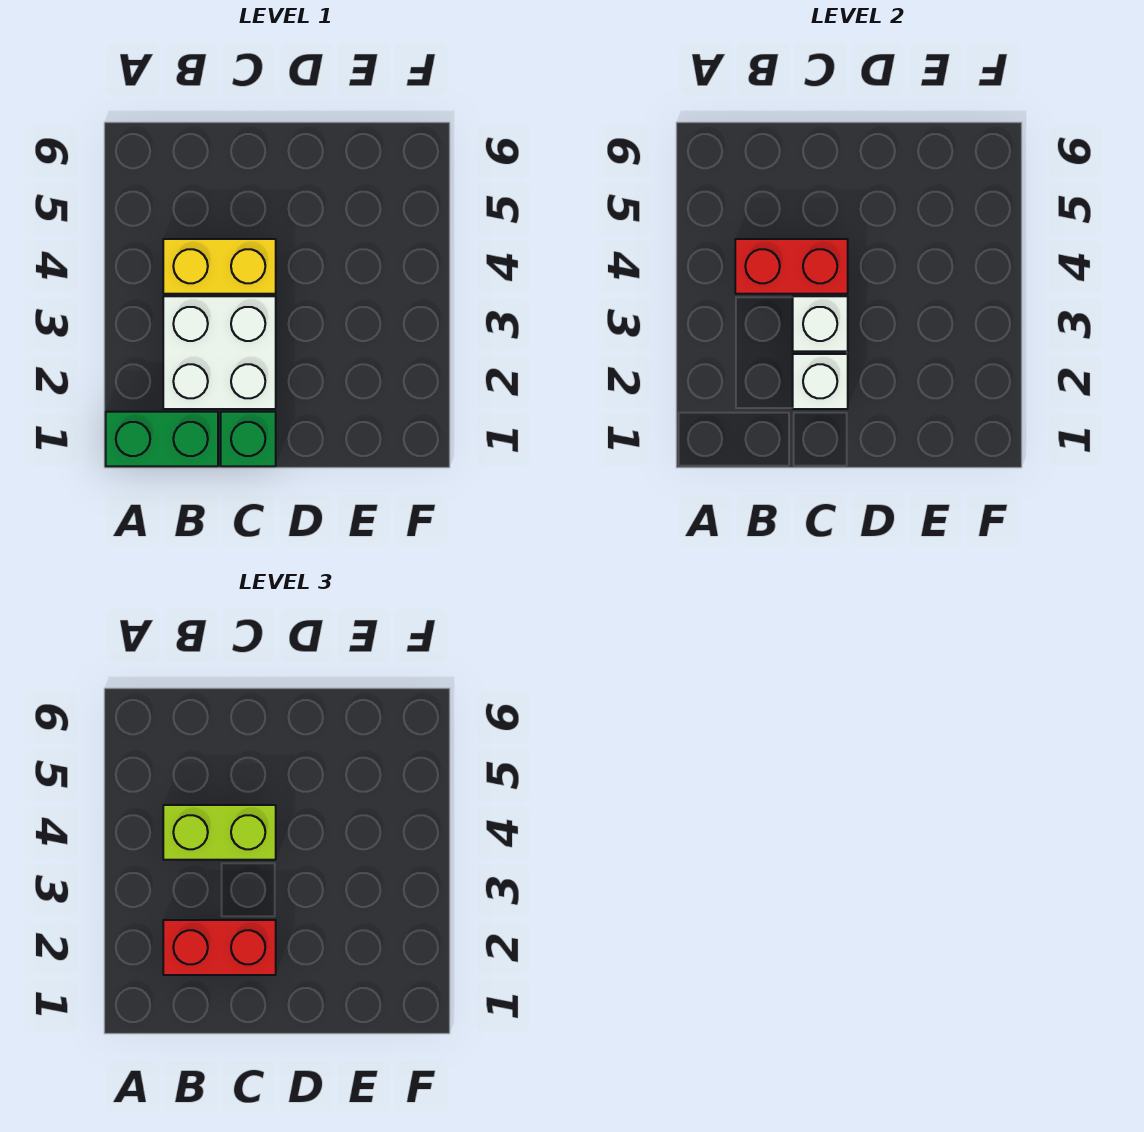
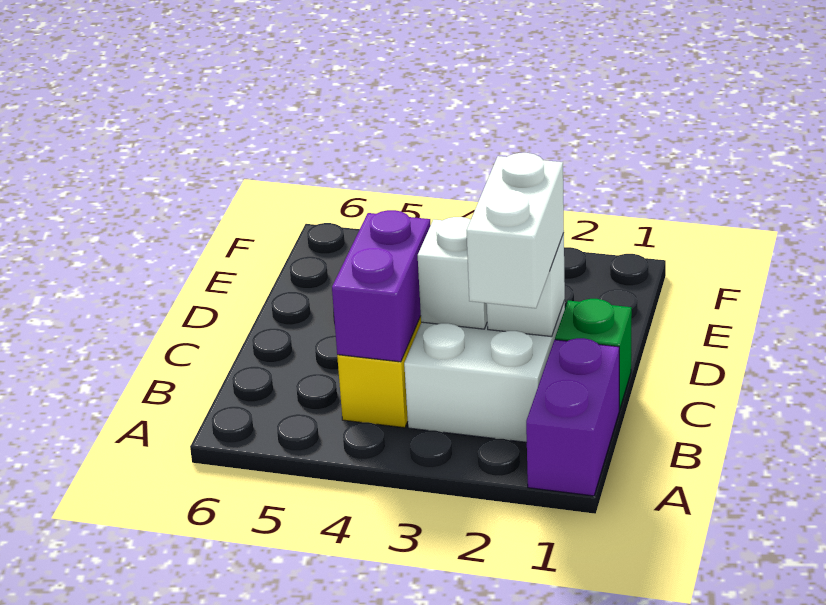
green 1x2 brick [106,412,218,466] -> purple 1x2 brick [526,338,619,496]
red 1x2 brick [163,920,276,975] -> white 1x2 brick [467,153,564,308]
red 1x2 brick [735,239,848,294] -> purple 1x2 brick [332,210,431,362]
lime 1x2 brick [163,805,276,860] -> none

